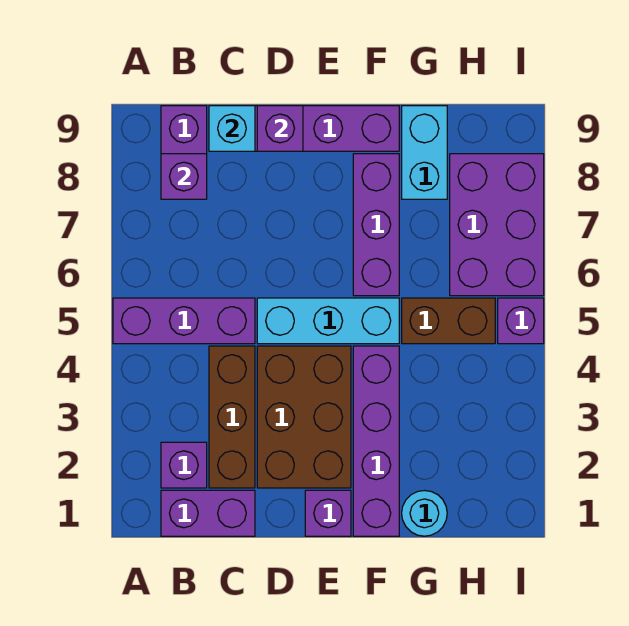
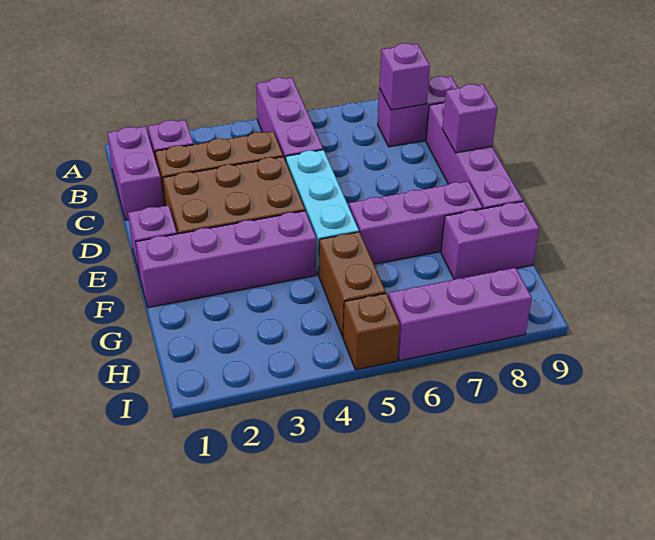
cyan 1x1 brick [209,106,255,151] -> none
cyan 1x1 round brick [402,491,447,536] -> none
cyan 1x2 brick [402,106,447,199] -> purple 1x2 brick [441,201,539,280]
purple 2x3 brick [450,154,544,296] -> purple 1x3 brick [388,268,532,361]
purple 1x1 brick [498,298,544,344] -> brown 1x1 brick [343,293,400,370]

